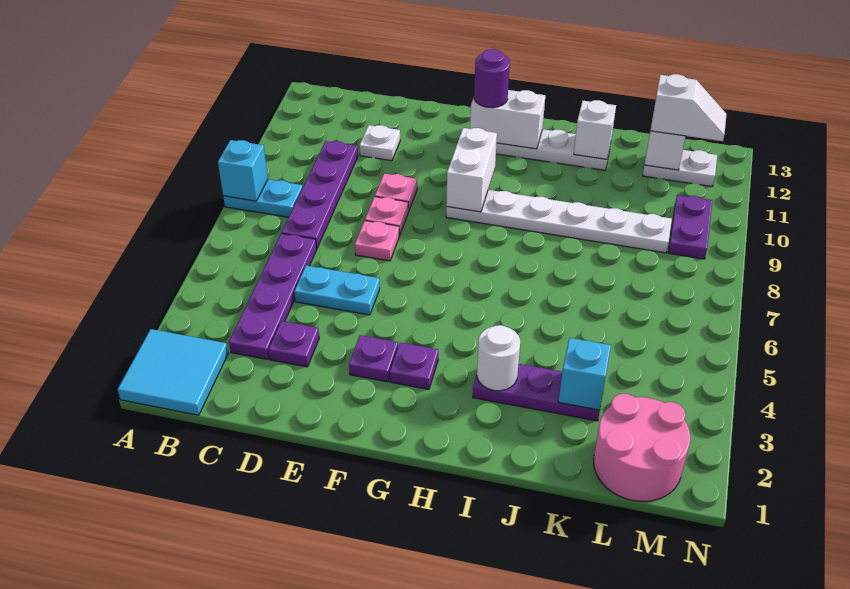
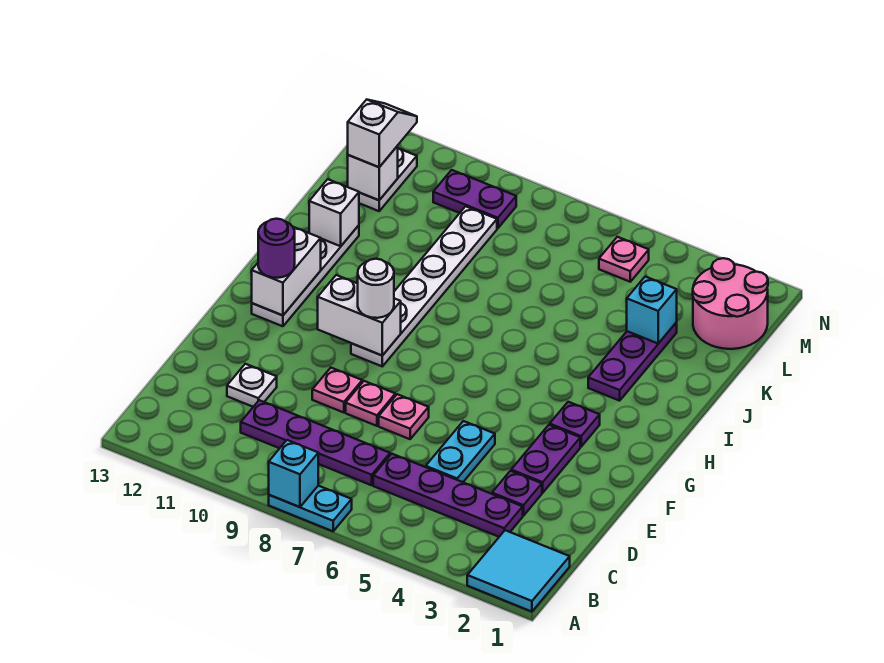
cyan 1x2 plate [223,180,303,217] -> cyan 1x2 plate turned to [269,486,352,531]
purple 1x1 plate [349,335,398,382] -> purple 1x2 plate [511,425,580,493]
white 1x1 round brick [477,325,520,391] -> white 1x1 round brick moved to [358,259,394,318]
none -> pink 1x1 plate [599,237,649,282]

